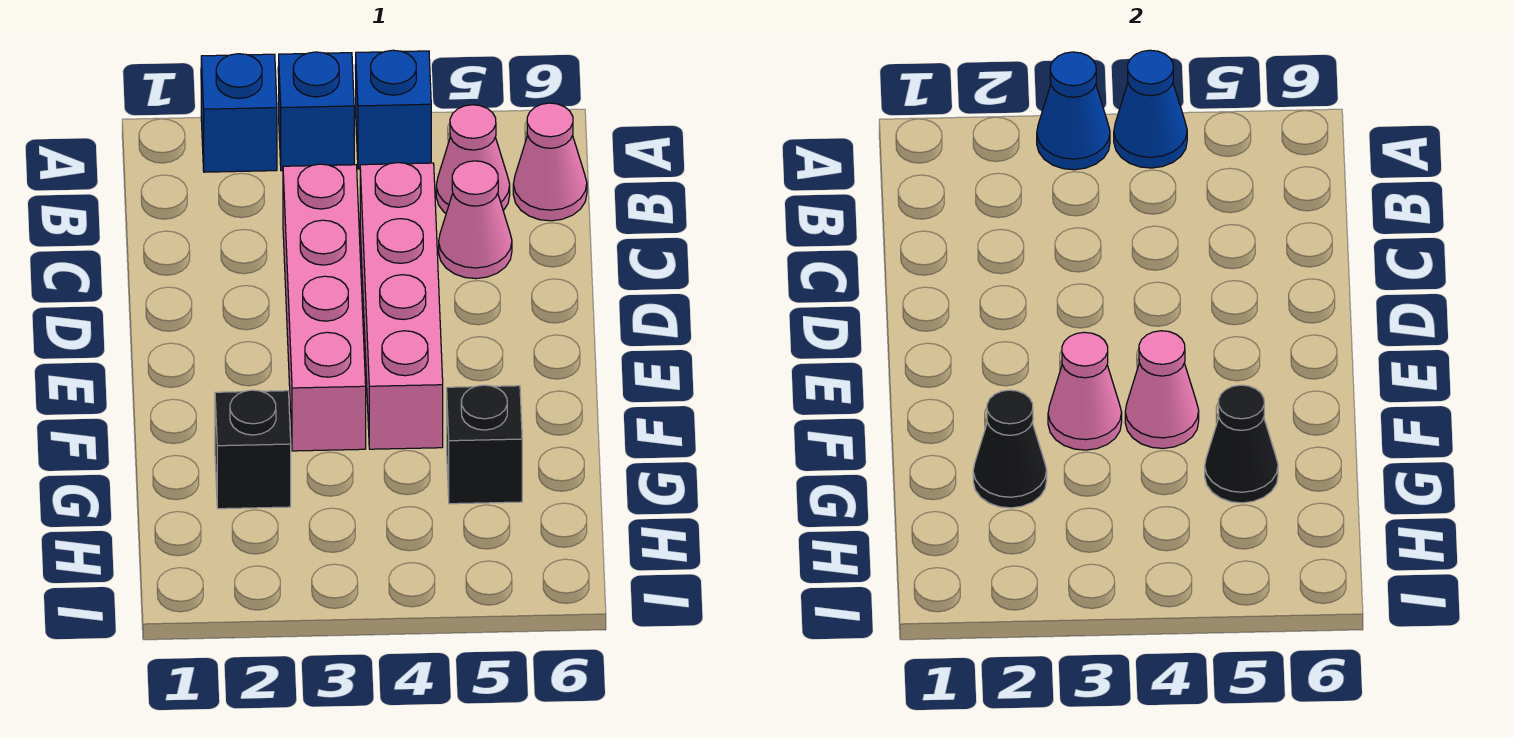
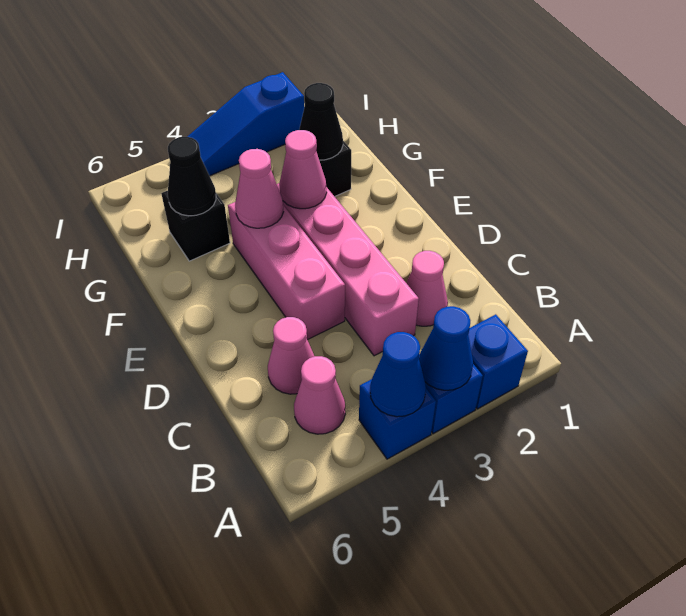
pink 1x1 cone [513,103,587,221] -> pink 1x1 cone moved to [407,251,448,326]
pink 1x4 brick [360,163,443,449] -> pink 1x3 brick [228,202,345,340]
none -> blue 1x3 slope [187,72,304,176]

